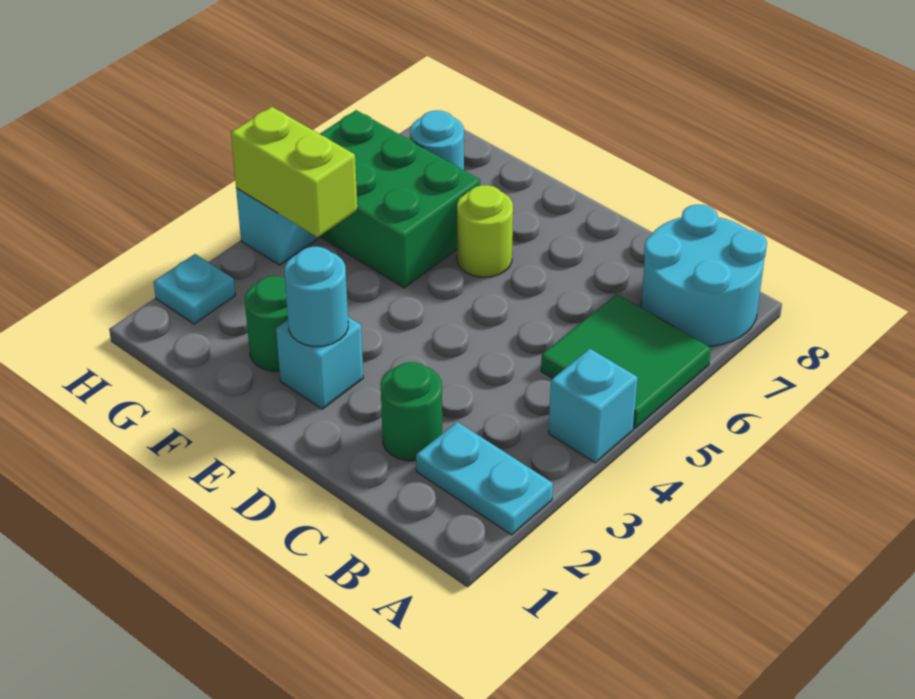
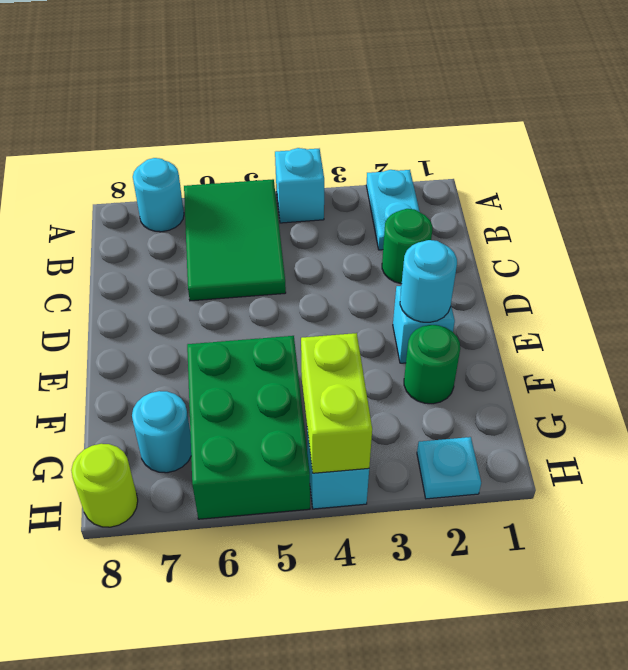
green 2x2 tile [541,294,711,428] -> green 2x3 tile [184,179,286,301]
cyan 2x2 round brick [641,205,767,346] -> cyan 1x1 round brick [133,158,184,232]
lime 1x1 round brick [457,185,513,277] -> lime 1x1 round brick moved to [71,444,138,527]

